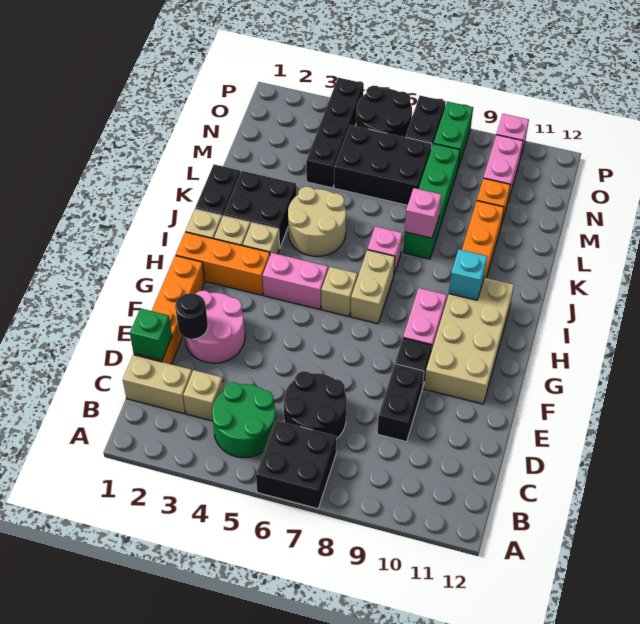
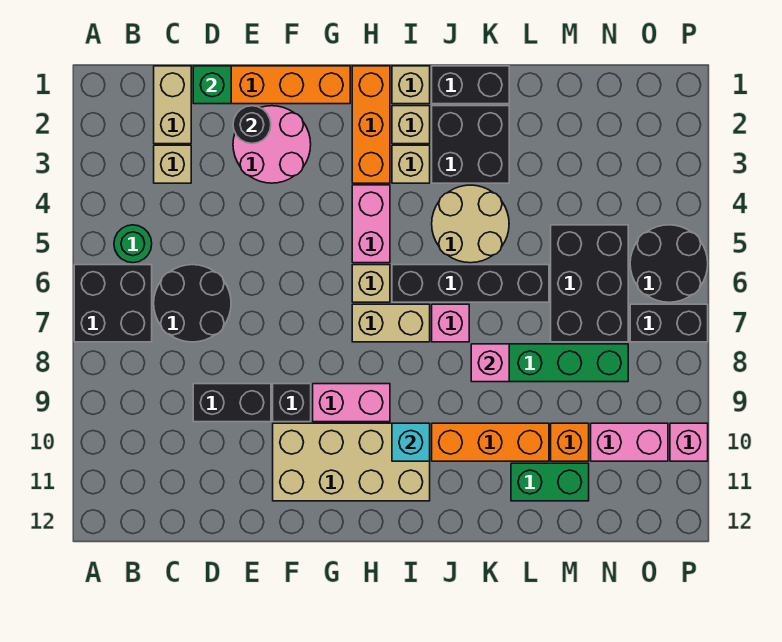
green 2x2 round brick [212,382,276,458] -> green 1x1 round brick [114,225,152,263]
black 1x4 brick [306,78,364,188] -> black 1x4 brick moved to [392,265,549,302]
green 1x2 brick [434,102,473,168] -> green 1x2 brick moved to [511,463,589,501]

